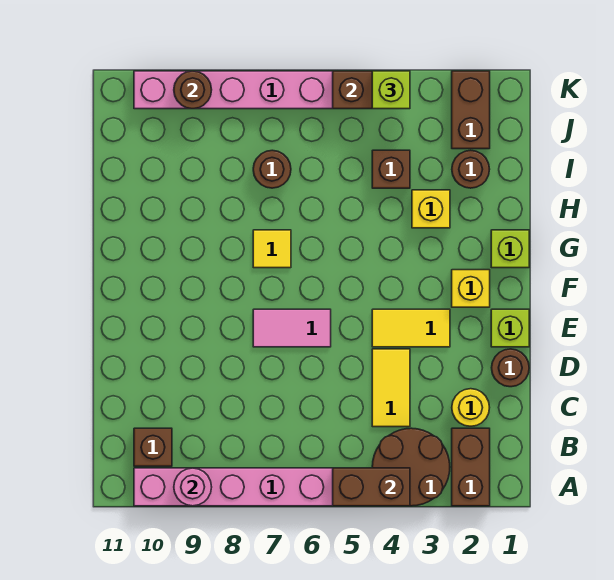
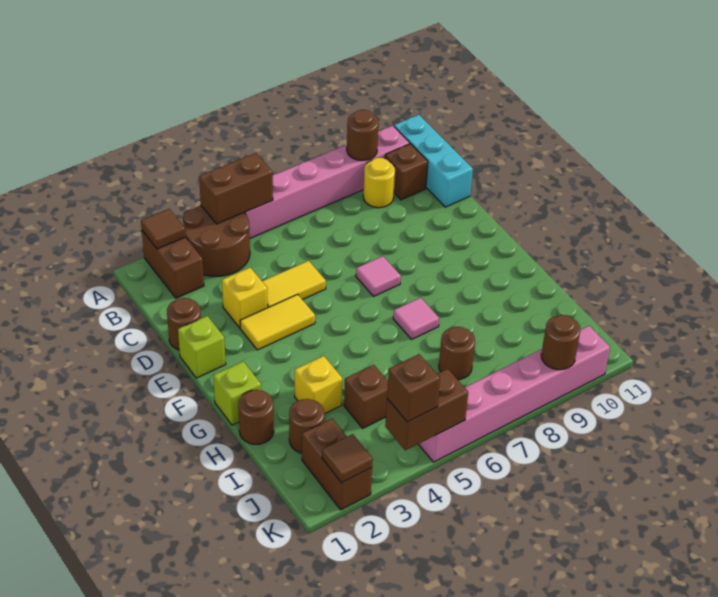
none -> brown 1x1 tile [141,209,186,249]
pink 1x1 round brick [174,468,212,506] -> brown 1x1 round brick [347,110,379,161]
none -> cyan 1x3 brick [394,115,473,207]
yellow 1x1 round brick [452,389,490,426] -> yellow 1x1 round brick moved to [363,158,395,208]
yellow 1x2 tile [372,349,410,427] -> yellow 1x2 tile turned to [262,261,326,307]
pink 1x2 tile [253,309,331,347] -> pink 1x1 tile [356,256,401,296]
yellow 1x1 brick [452,270,490,307] -> yellow 1x1 brick moved to [222,267,268,328]
yellow 1x1 tile [253,230,291,268] -> pink 1x1 tile [393,298,439,339]
none -> brown 1x1 round brick [238,390,274,444]
none -> brown 1x1 tile [322,434,373,483]
lime 1x1 brick [372,71,410,109] -> brown 1x1 brick [387,354,440,422]

